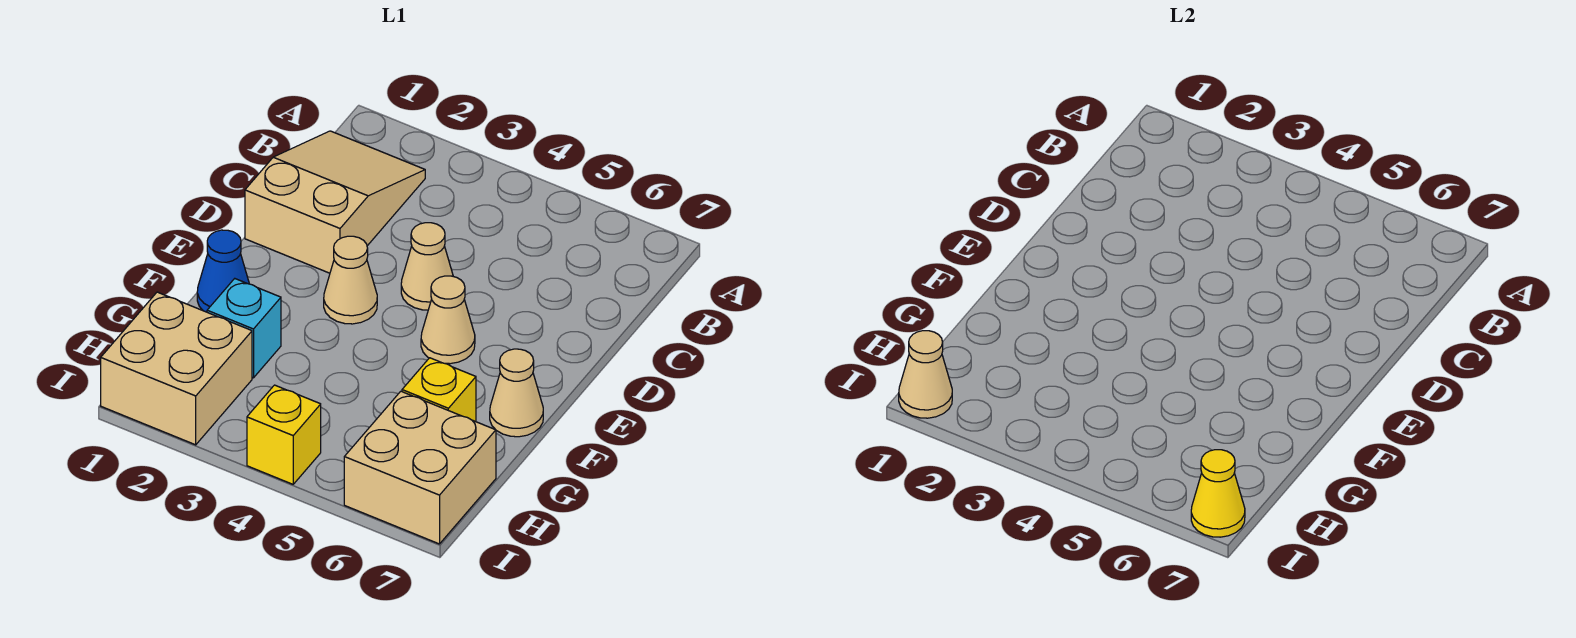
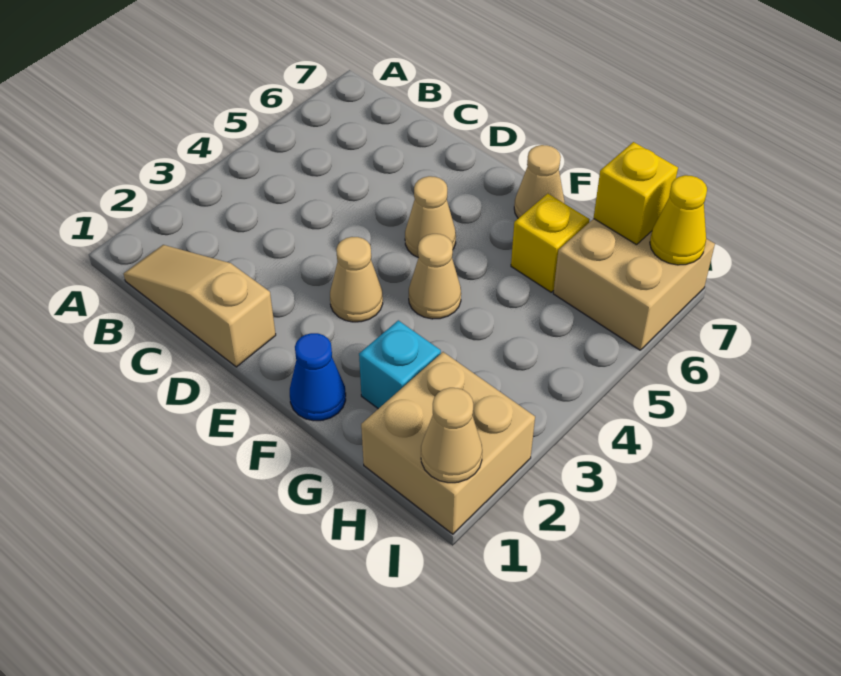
tan 2x3 slope [245,131,425,273] -> tan 1x3 slope [124,245,276,367]
tan 1x1 cone [401,223,453,310] -> tan 1x1 cone moved to [409,234,461,319]
yellow 1x1 brick [247,385,321,484] -> yellow 1x1 brick moved to [594,142,678,245]

